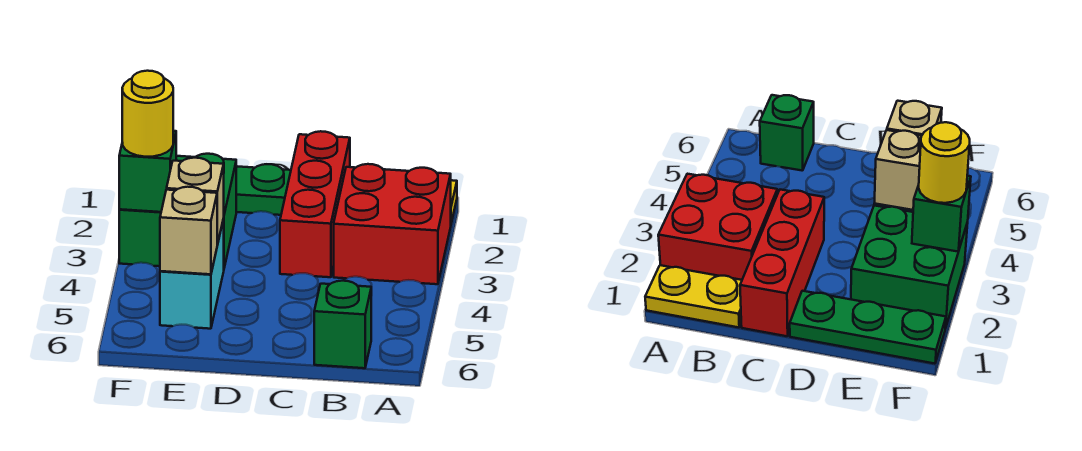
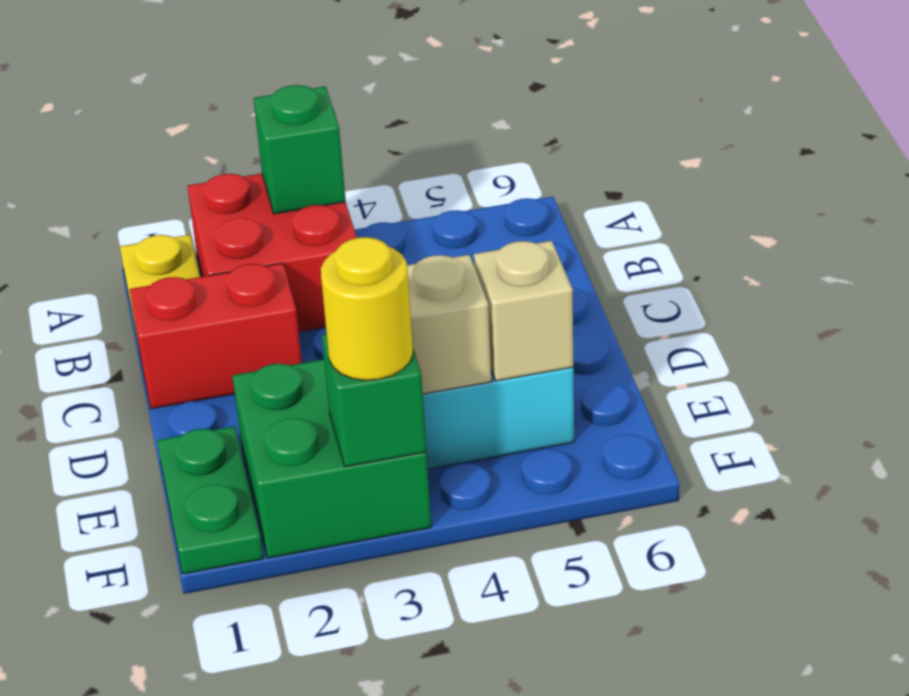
green 1x1 brick [314,281,371,368] -> green 1x1 brick moved to [253,85,346,214]
red 1x3 brick [280,131,350,277] -> red 1x2 brick [130,263,302,409]
green 1x3 plate [236,164,291,215] -> green 1x2 plate [157,426,263,574]

